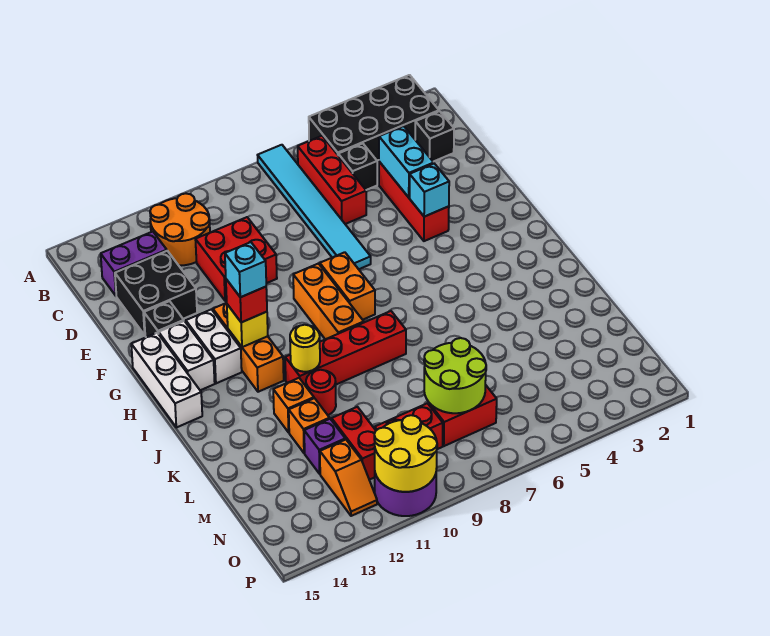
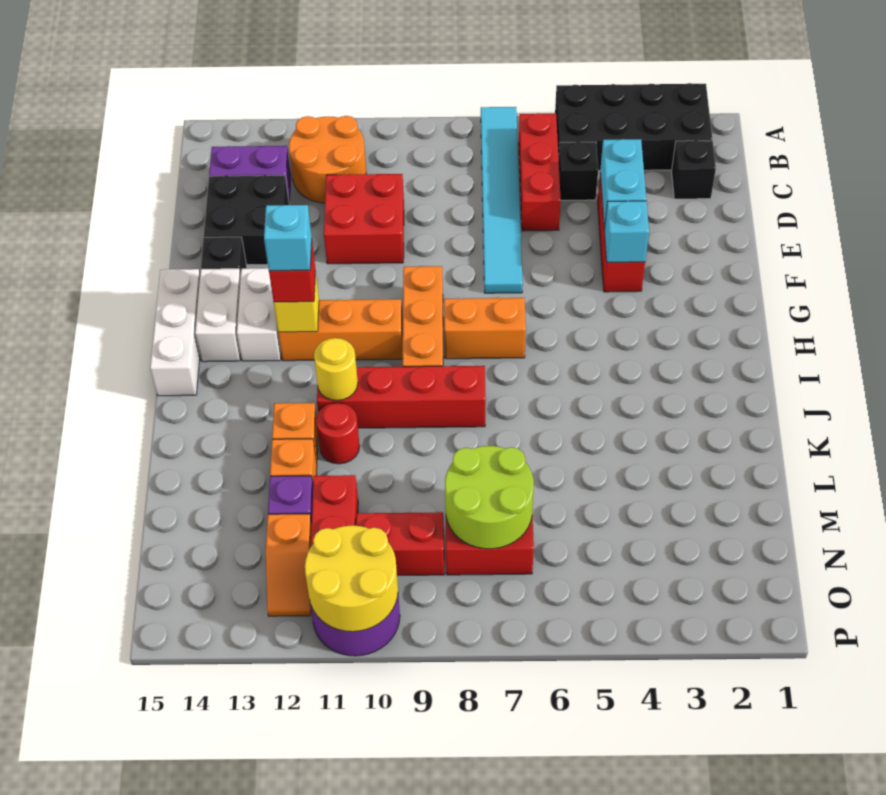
orange 1x2 brick [320,252,375,320] -> orange 1x2 brick turned to [444,298,526,359]
orange 1x3 brick [213,303,284,392] -> orange 1x3 brick turned to [278,299,403,361]

